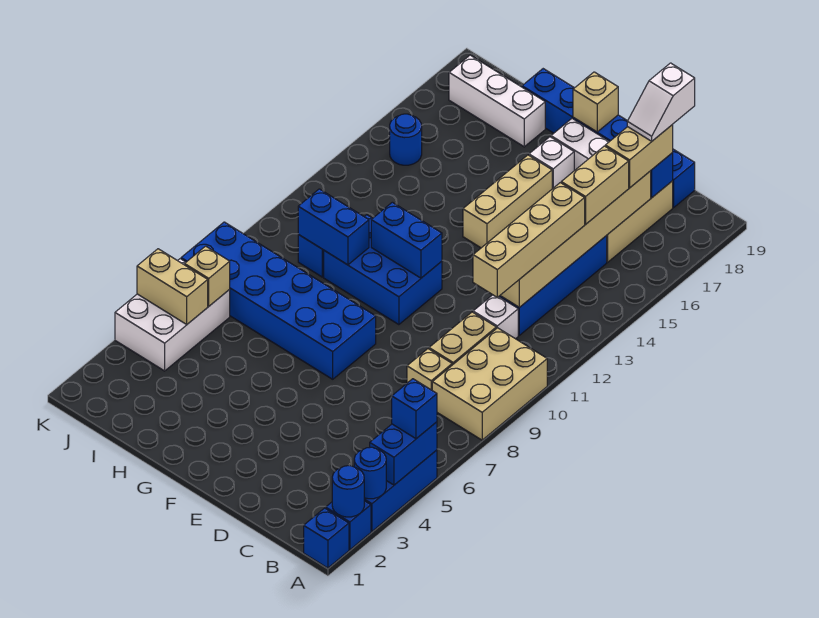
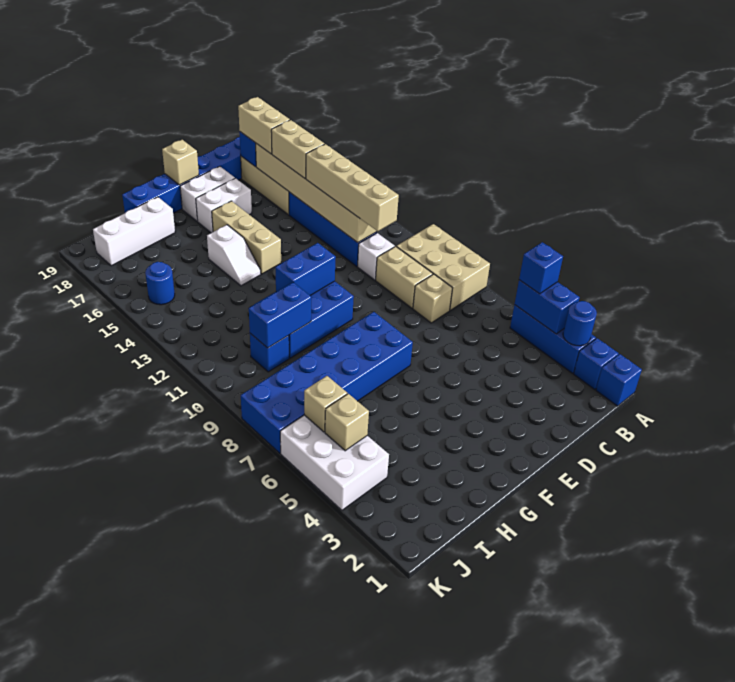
blue 1x1 round brick [332,466,364,517] -> none
white 1x2 slope [627,63,695,141] -> white 1x2 slope moved to [207,225,261,286]
white 1x1 brick [529,137,574,189] -> white 1x2 brick [196,178,252,233]
tan 1x2 brick [137,249,208,324] -> tan 1x1 brick [325,394,369,451]

